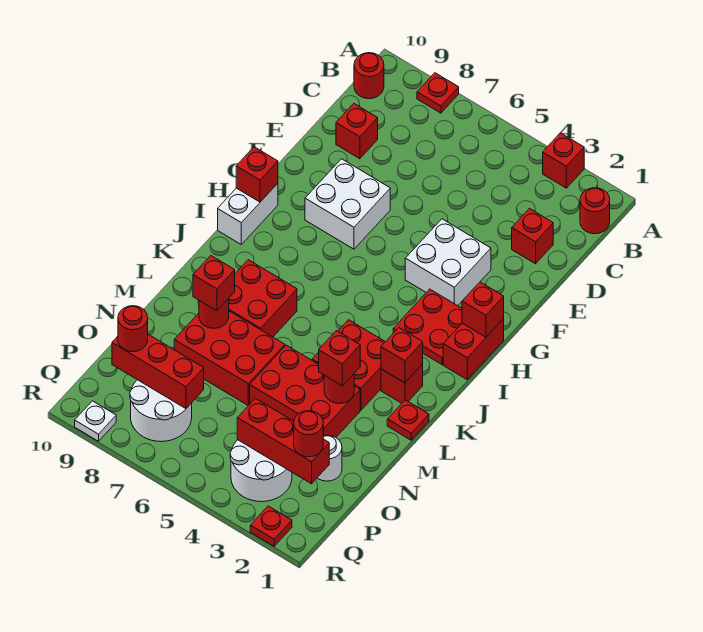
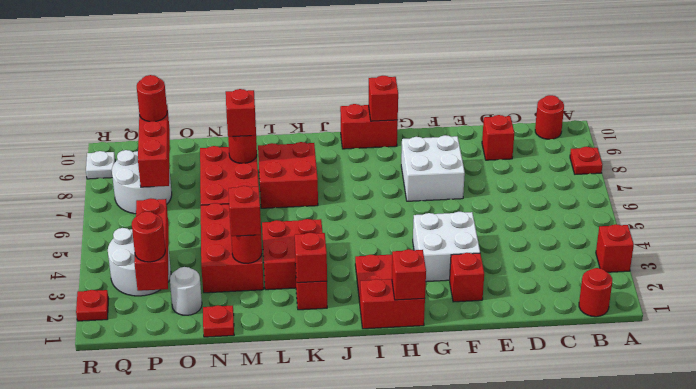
red 1x1 brick [512,209,553,264] -> red 1x1 brick moved to [450,253,484,302]
white 1x2 brick [218,183,278,244] -> red 1x2 brick [340,104,398,149]
red 1x1 plate [387,400,429,440] -> red 1x1 plate moved to [203,305,234,337]

